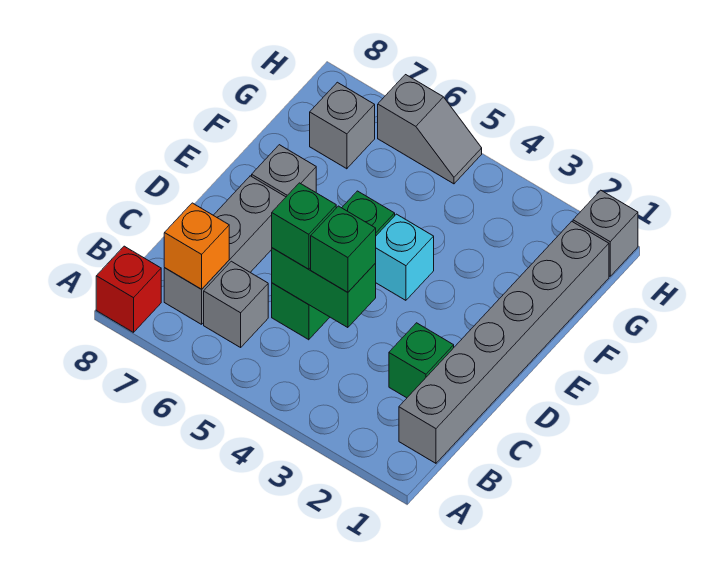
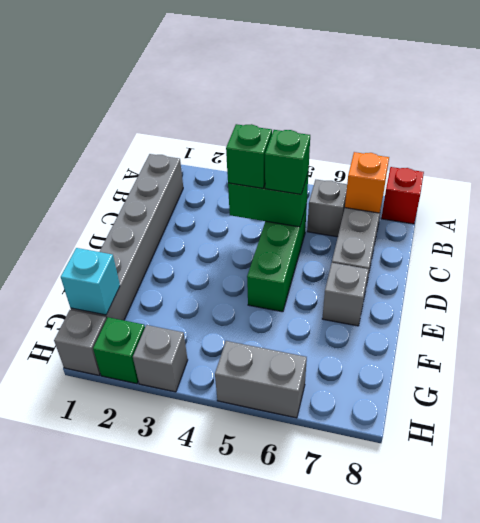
green 1x1 brick [389,323,454,398] -> green 1x1 brick moved to [93,317,145,384]
cyan 1x1 brick [375,214,434,300] -> cyan 1x1 brick moved to [61,248,120,315]
grey 1x1 brick [310,82,375,169] -> grey 1x1 brick moved to [133,325,188,392]
grey 1x2 slope [378,75,482,184] -> grey 1x2 brick [215,341,307,418]

